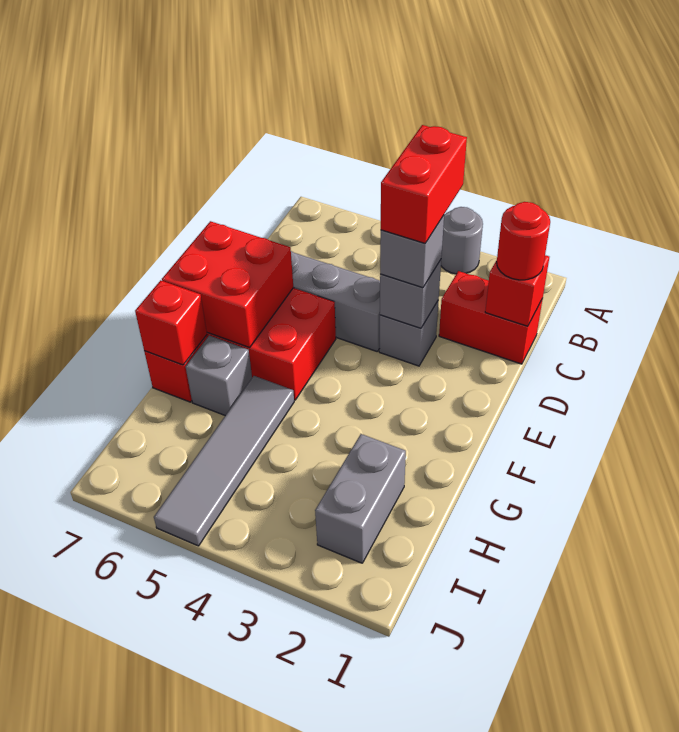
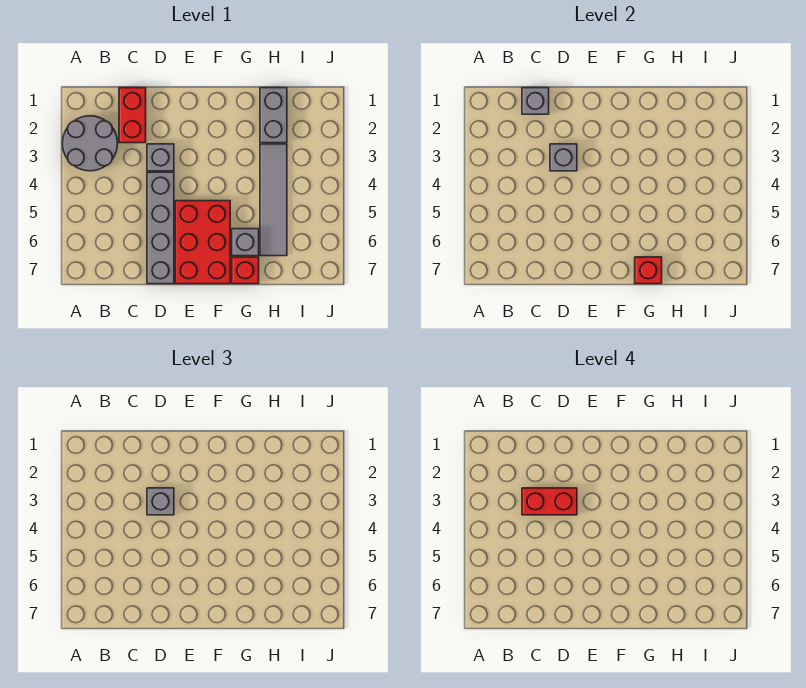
grey 1x1 round brick [441,207,483,274] -> grey 2x2 round brick [62,116,118,171]
red 1x1 brick [485,255,549,326] -> grey 1x1 brick [522,88,549,114]
red 1x1 round brick [497,202,550,280] -> none
red 2x2 brick [162,221,293,347] -> none
grey 1x4 tile [154,376,294,546] -> grey 1x4 tile turned to [260,144,287,256]
grey 1x2 brick [315,434,406,563] -> grey 1x2 brick turned to [260,88,287,143]

